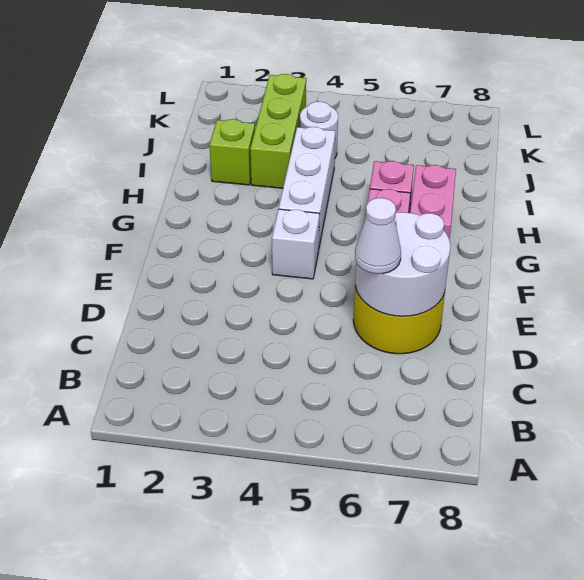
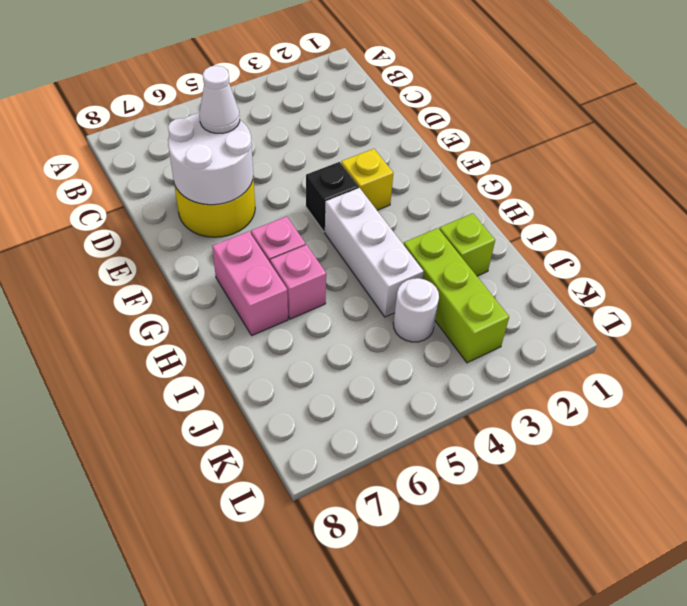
none -> yellow 1x1 brick [341,149,393,210]
white 1x1 brick [272,209,319,279] -> black 1x1 brick [306,162,359,232]

